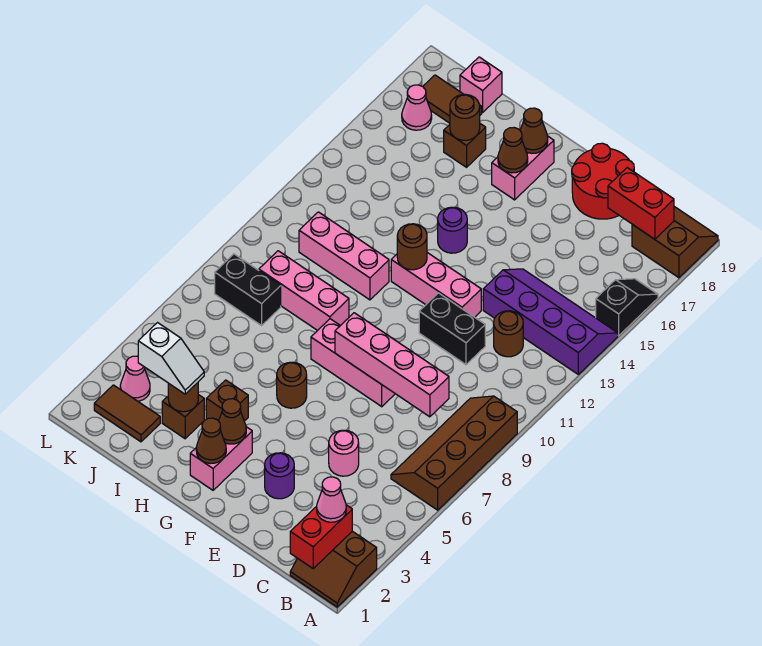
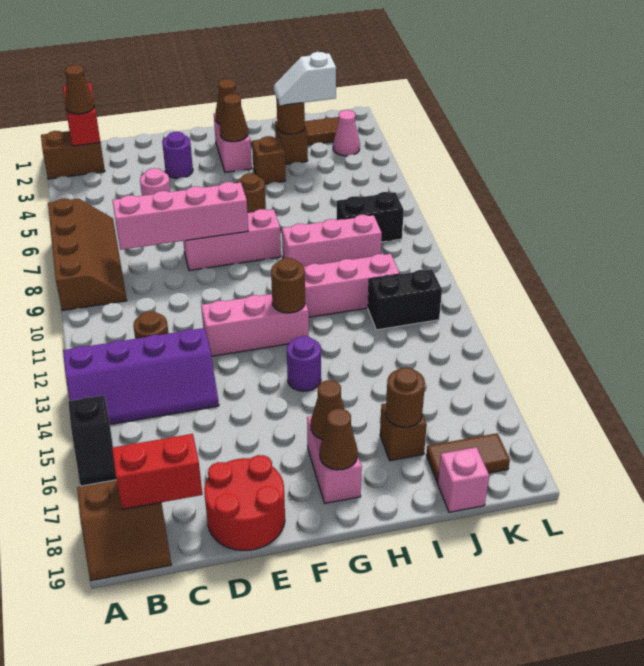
pink 1x1 cone [317,477,346,522] -> brown 1x1 cone [65,65,95,114]
black 1x2 brick [419,293,485,365] -> black 1x2 brick moved to [368,270,442,330]
pink 1x1 cone [402,85,432,130] -> none

